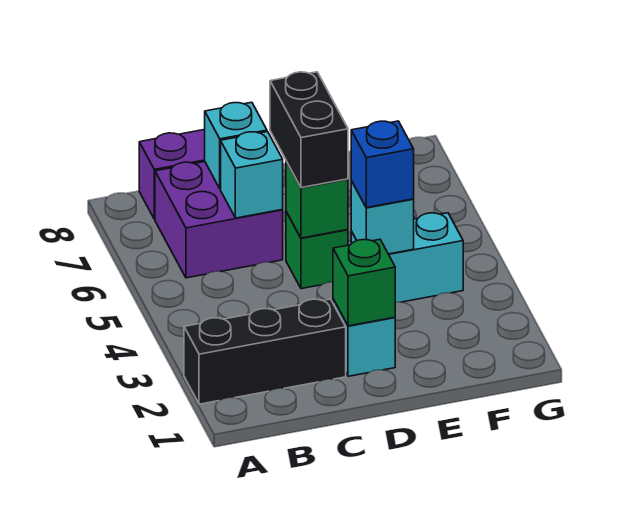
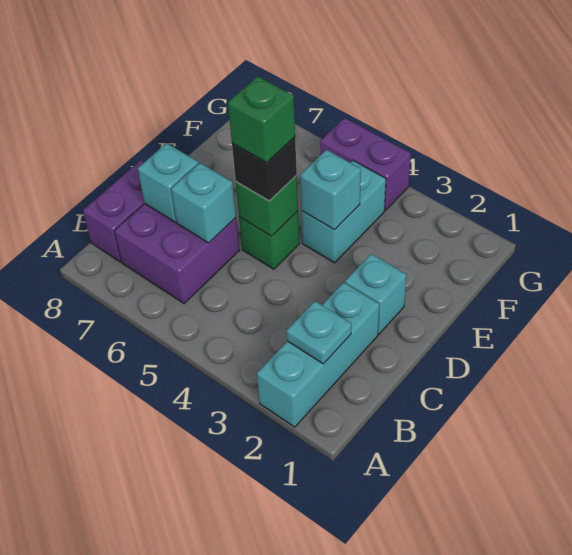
black 1x3 brick [184,299,346,404] -> cyan 1x3 brick [257,282,379,427]
none -> cyan 1x1 plate [287,301,351,364]
green 1x1 brick [333,239,395,326] -> green 1x1 brick moved to [228,76,295,163]
black 1x2 brick [270,72,348,188] -> black 1x1 brick [232,137,297,201]
blue 1x1 brick [351,121,414,208] -> none
none -> purple 1x2 brick [320,118,411,211]

